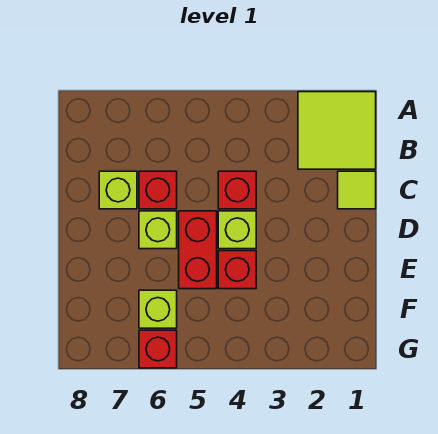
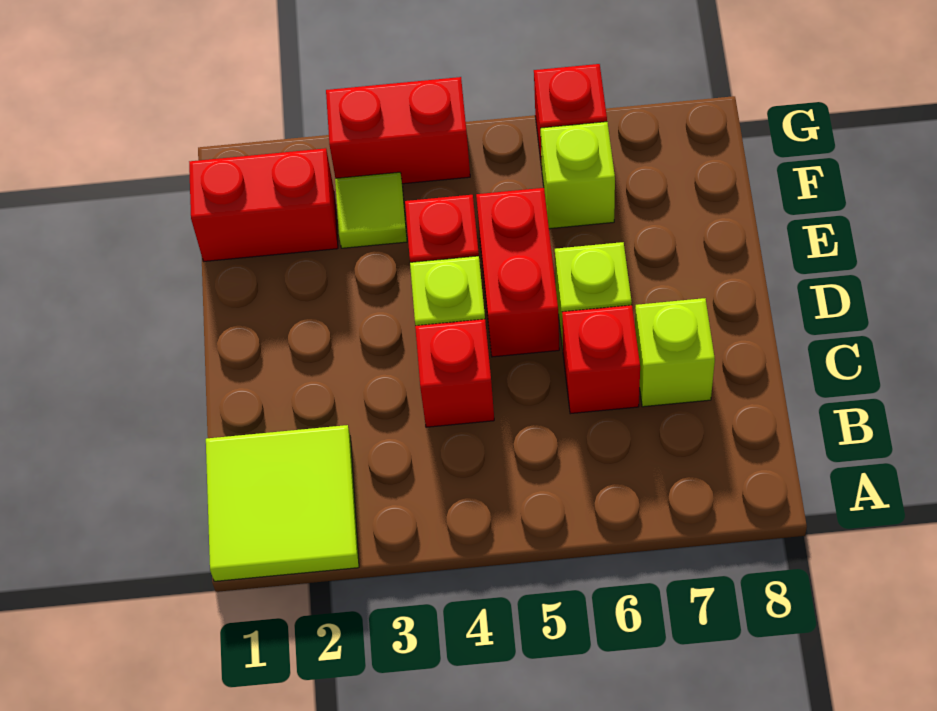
lime 1x1 tile [338,171,376,209] -> lime 1x1 tile moved to [335,172,407,248]
none -> red 1x2 brick [189,148,338,261]
none -> red 1x2 brick [326,77,470,184]

